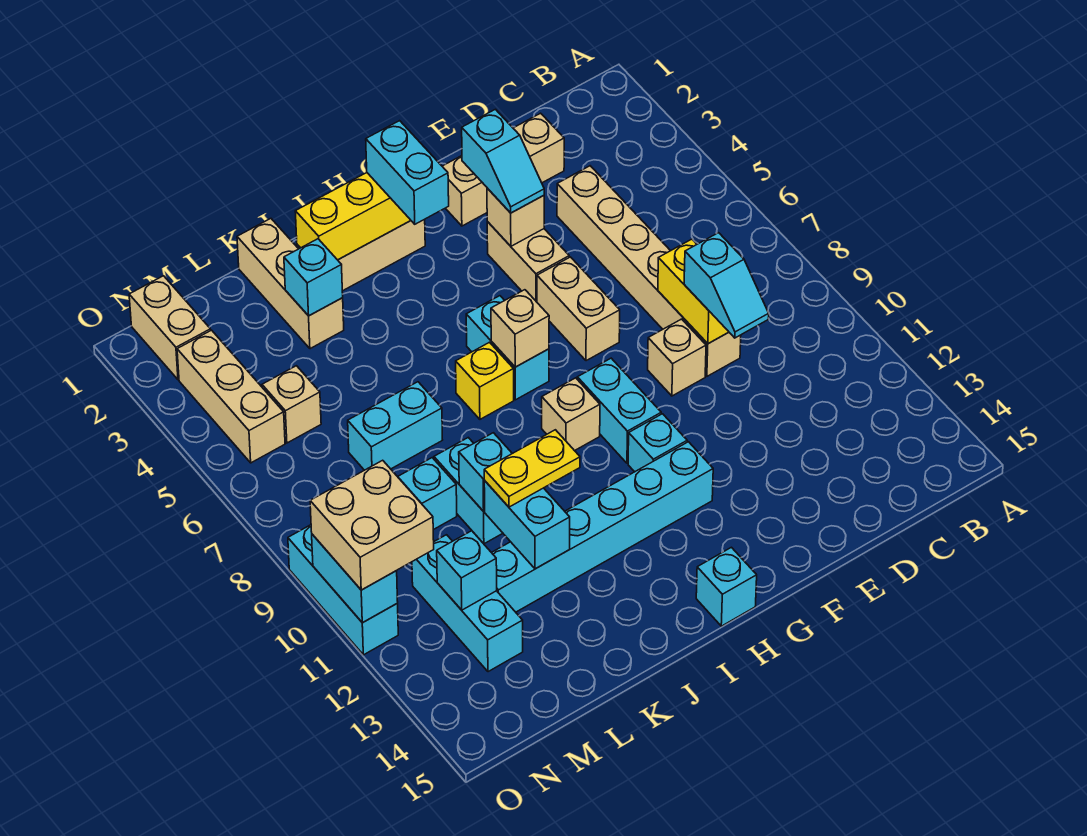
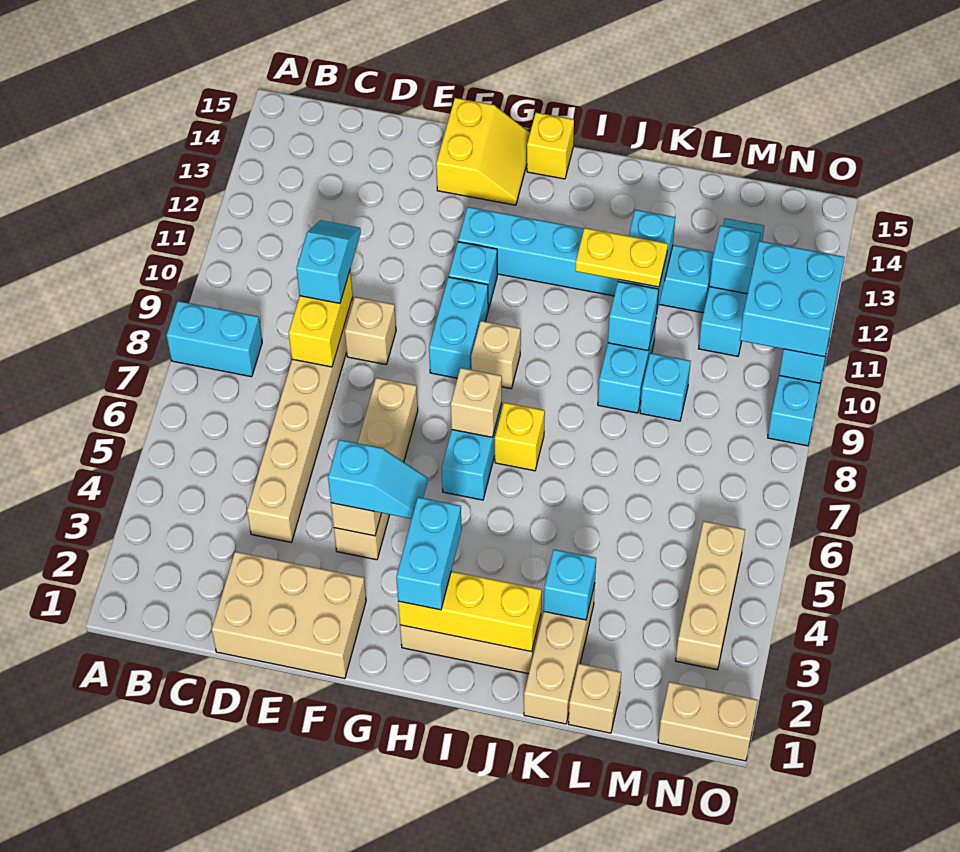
tan 1x3 brick [442,113,564,226] -> tan 2x3 brick [212,552,366,679]
cyan 1x2 slope [462,109,544,213] -> cyan 1x2 slope turned to [328,440,427,519]
none -> yellow 2x2 slope [436,98,530,205]
cyan 1x1 brick [696,547,757,626] -> yellow 1x1 brick [527,113,574,179]
cyan 1x2 brick [348,382,442,470] -> cyan 1x2 brick moved to [167,301,262,377]
tan 1x1 brick [262,366,321,443] -> tan 1x1 brick moved to [568,664,621,733]
tan 1x2 brick [129,276,211,380] -> tan 1x2 brick turned to [658,682,758,761]
tan 2x2 brick [310,460,434,590] -> cyan 2x2 brick [740,241,845,357]

